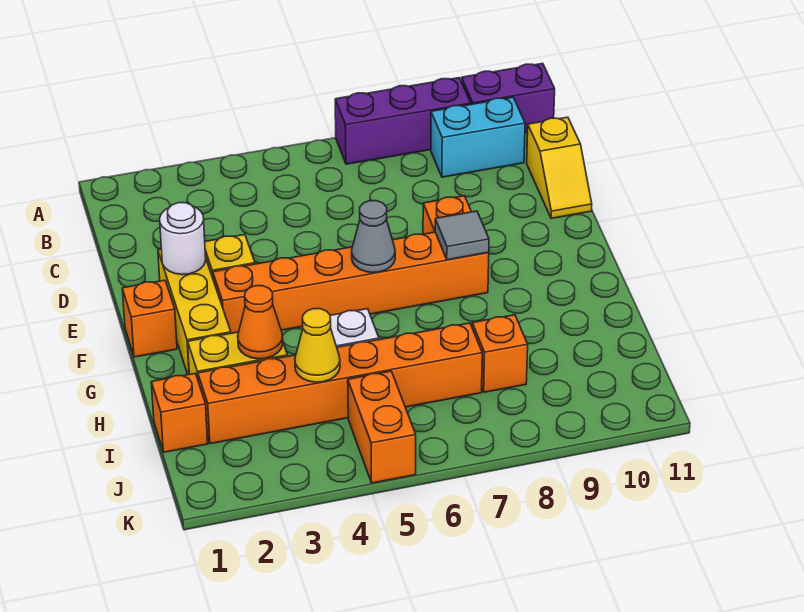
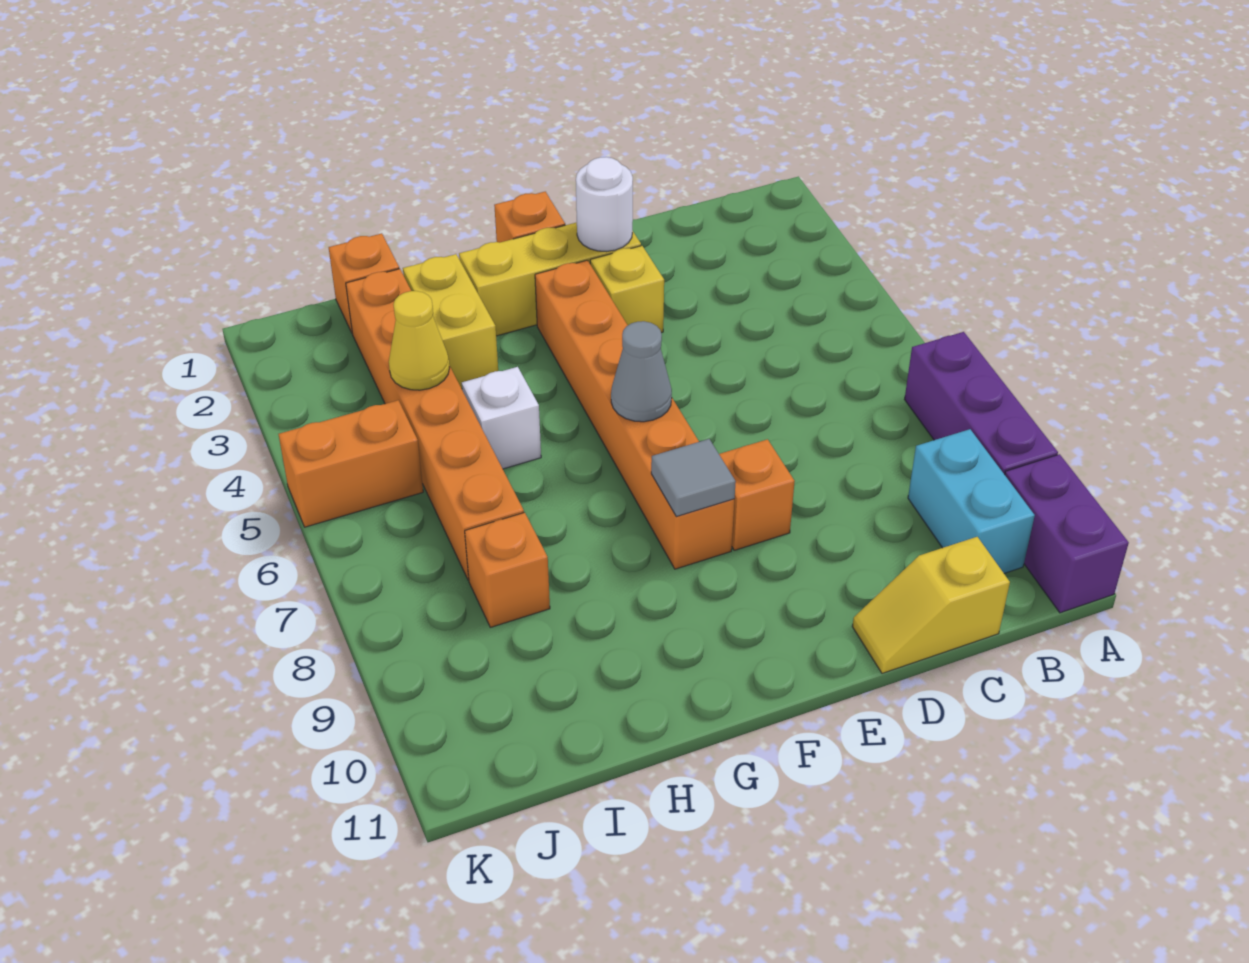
orange 1x1 cone [238,286,283,359] -> none

